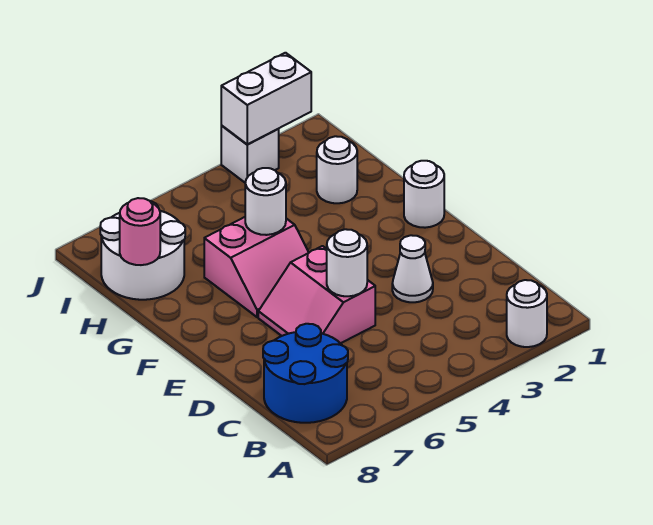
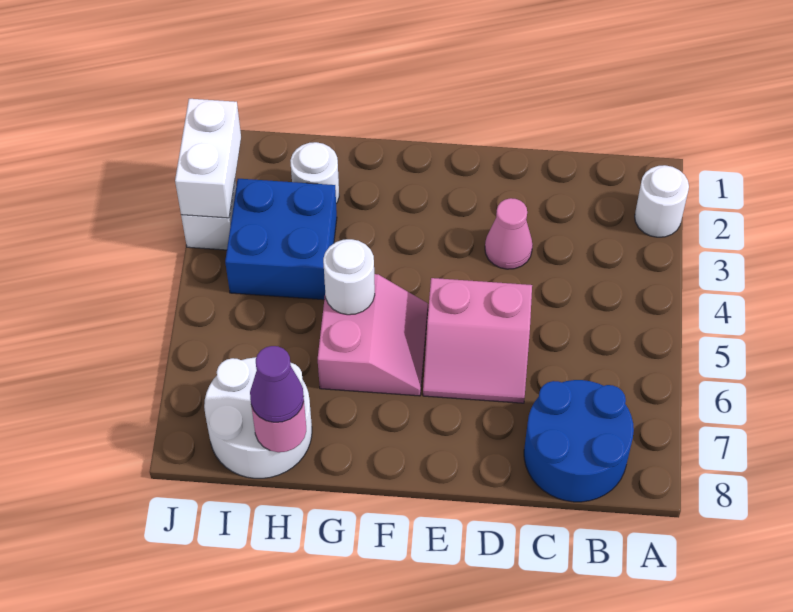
white 1x1 cone [392,235,433,302] -> pink 1x1 cone [485,198,533,269]
white 1x1 round brick [327,229,367,296] -> none
white 1x1 round brick [404,161,444,228] -> none
none -> blue 2x2 brick [225,179,337,300]
none -> purple 1x1 cone [250,346,304,422]

